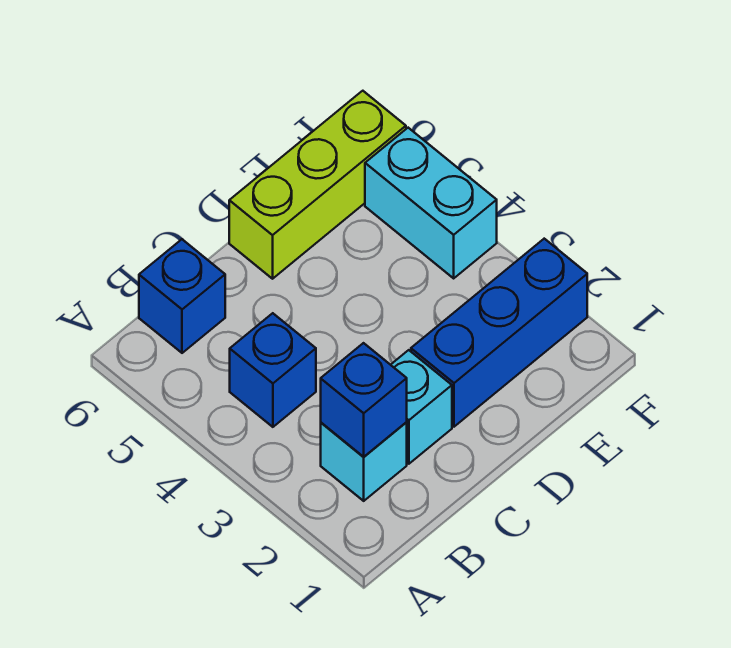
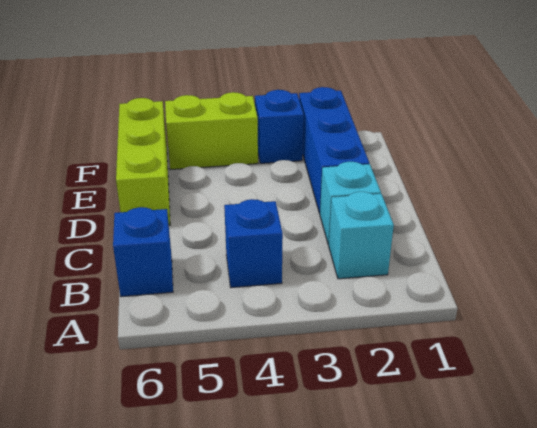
blue 1x1 brick [321,343,407,457] -> blue 1x1 brick moved to [255,90,304,163]
cyan 1x2 brick [365,128,497,278] -> lime 1x2 brick [165,92,258,170]

